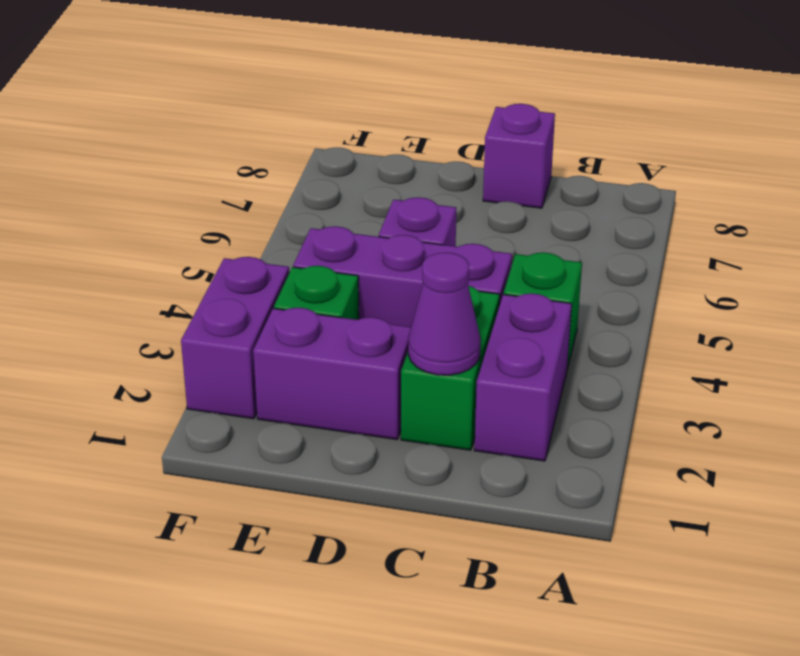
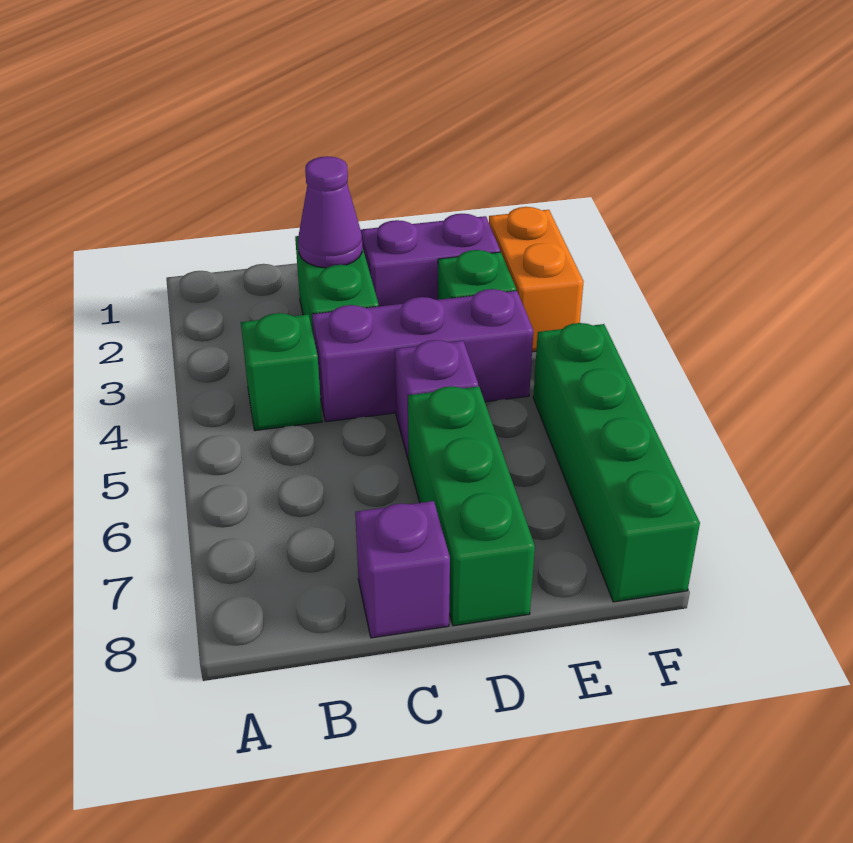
purple 1x2 brick [474,294,572,461] -> none
none -> green 1x3 brick [408,386,535,626]
purple 1x2 brick [181,257,289,419] -> orange 1x2 brick [489,207,584,352]
none -> green 1x4 brick [533,323,700,602]

